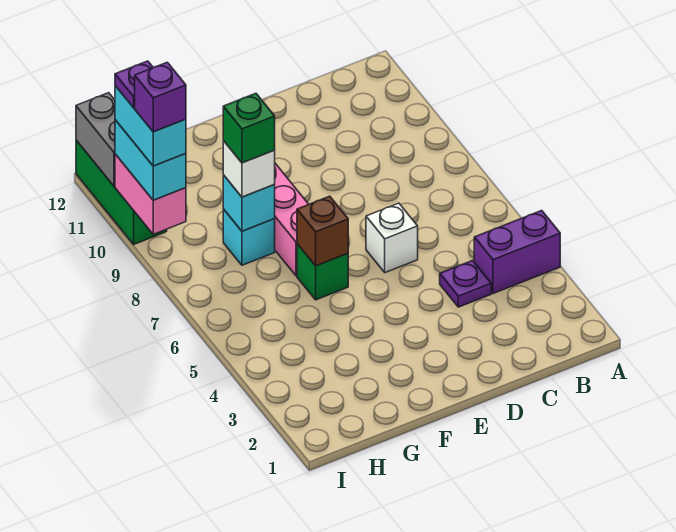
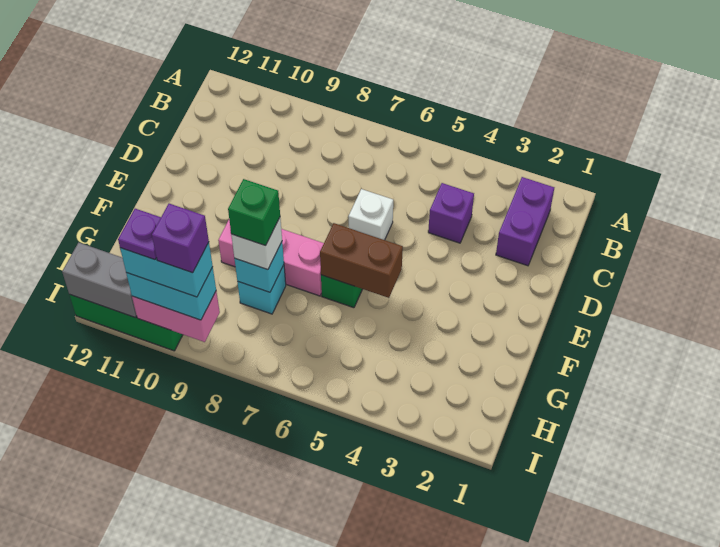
purple 1x2 brick [474,210,560,294] -> purple 1x2 brick moved to [496,177,554,266]
purple 1x1 plate [440,261,491,307] -> purple 1x1 brick [428,183,474,243]
brown 1x1 brick [297,196,348,266] -> brown 1x2 brick [320,223,403,298]

